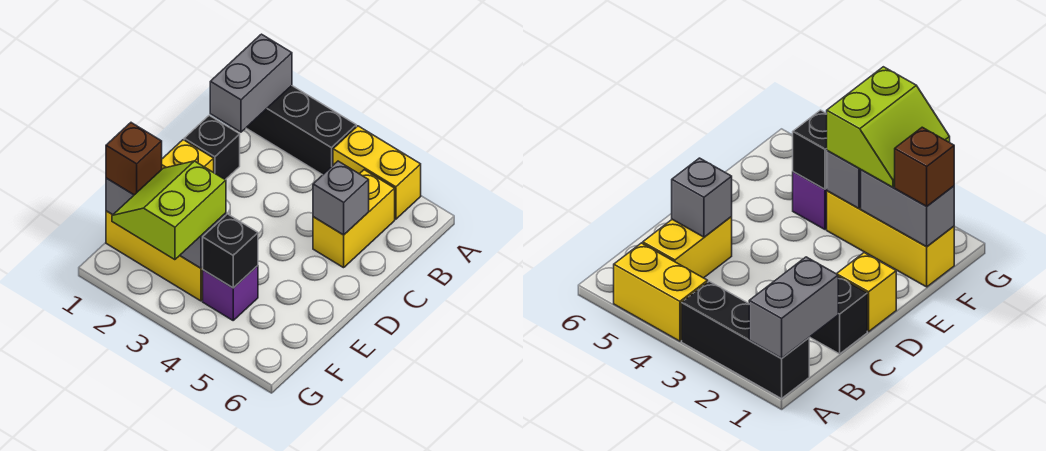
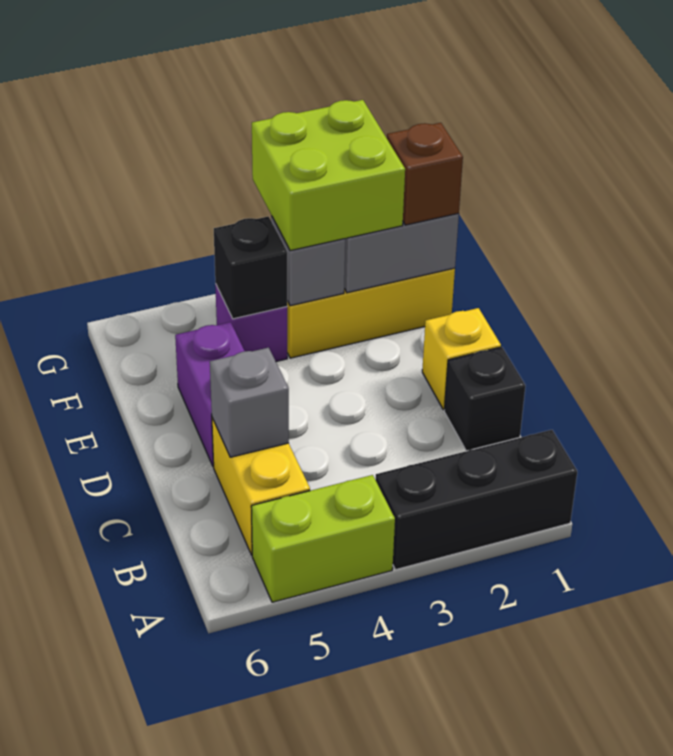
grey 1x2 brick [210,34,292,132] -> none
yellow 1x2 brick [333,126,421,219] -> lime 1x2 brick [251,475,395,602]
none -> purple 1x2 brick [175,322,245,467]
lime 2x2 slope [112,161,226,260] -> lime 2x2 brick [252,100,405,251]

